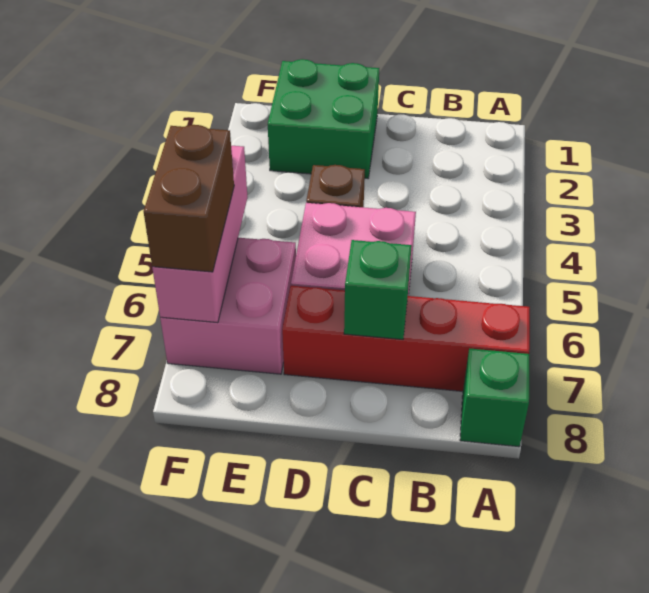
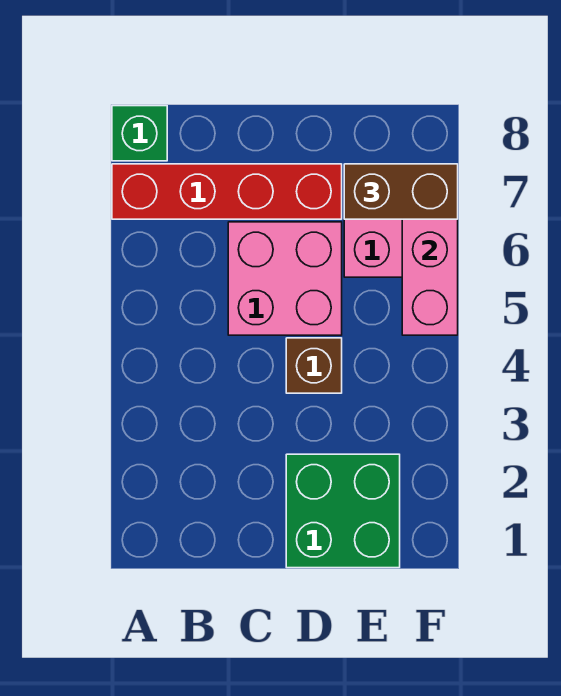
green 1x1 brick [344,240,412,339] -> none
brown 1x2 brick [144,125,234,272] -> brown 1x2 brick turned to [344,164,458,219]

